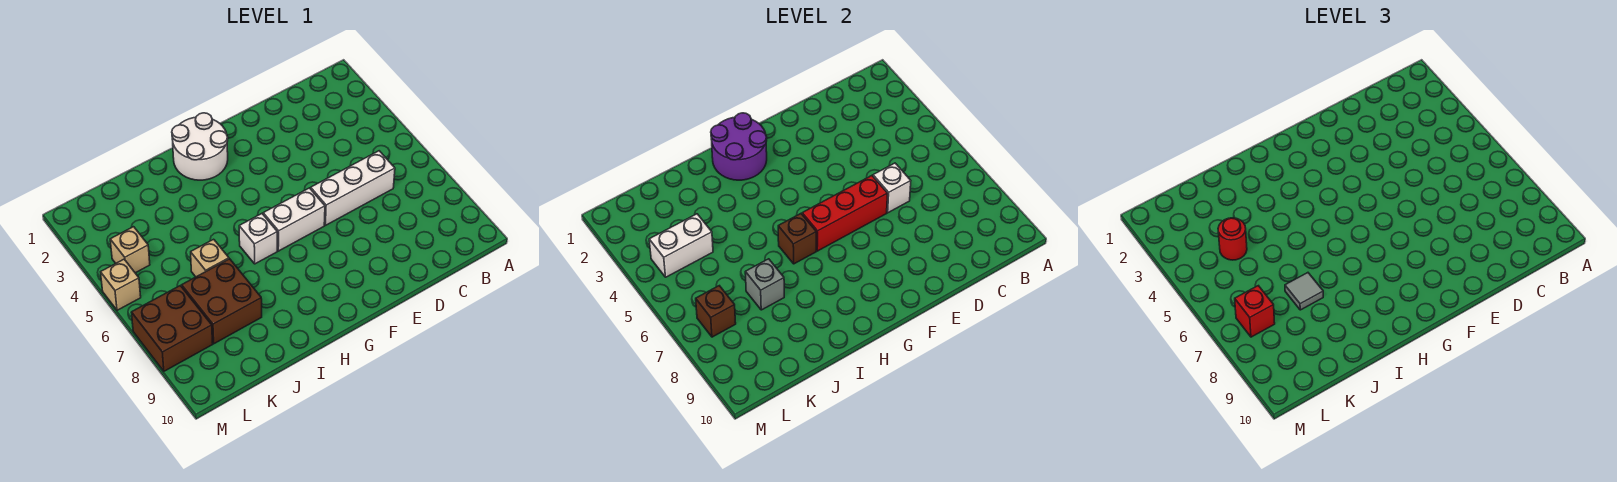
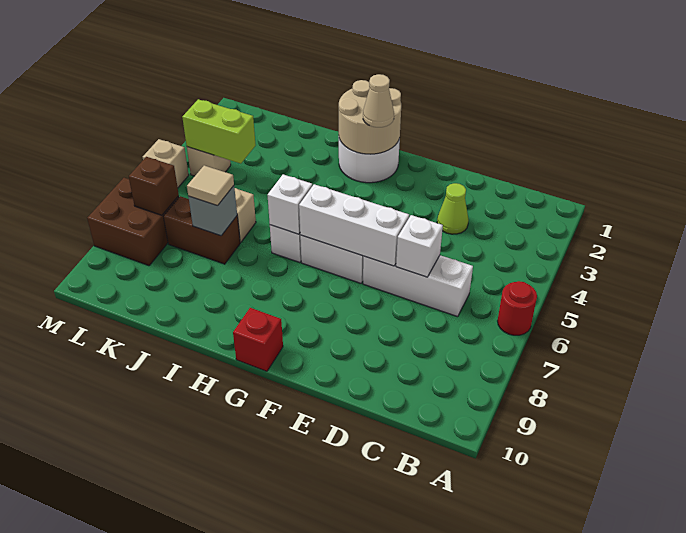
none -> lime 1x1 cone [437,183,468,234]
red 1x3 brick [802,176,888,251] -> white 1x3 brick [299,184,409,266]
purple 2x2 round brick [711,113,767,180] -> tan 2x2 round brick [339,80,401,154]
none -> tan 1x1 cone [363,74,394,127]
brown 1x1 brick [778,214,816,264] -> white 1x1 brick [267,174,312,234]
brown 2x2 brick [182,259,262,344] -> brown 1x2 brick [164,196,240,264]
grey 1x1 tile [1285,273,1323,310] -> tan 1x1 tile [187,165,234,206]
white 1x2 brick [649,214,713,277] -> lime 1x2 brick [182,99,256,164]
red 1x1 round brick [1218,218,1247,260] -> red 1x1 round brick moved to [498,281,537,335]
red 1x1 brick [1235,286,1275,337] -> red 1x1 brick moved to [233,308,283,371]

